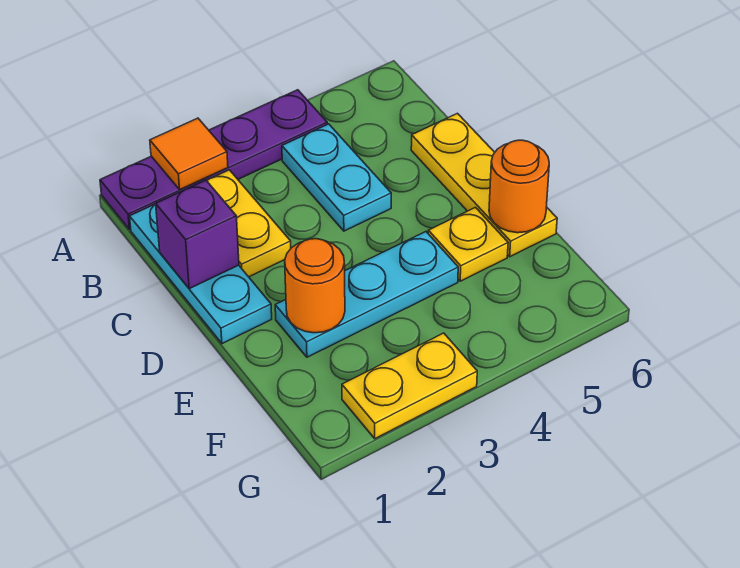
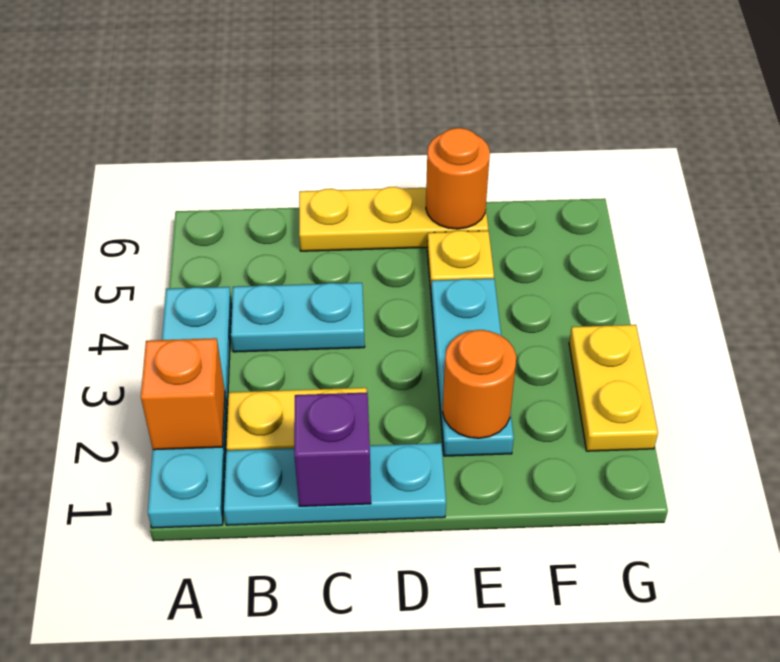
purple 1x4 plate [100,90,327,229] -> cyan 1x4 plate [148,287,232,528]
orange 1x1 tile [150,118,228,189] -> orange 1x1 brick [141,338,225,450]

